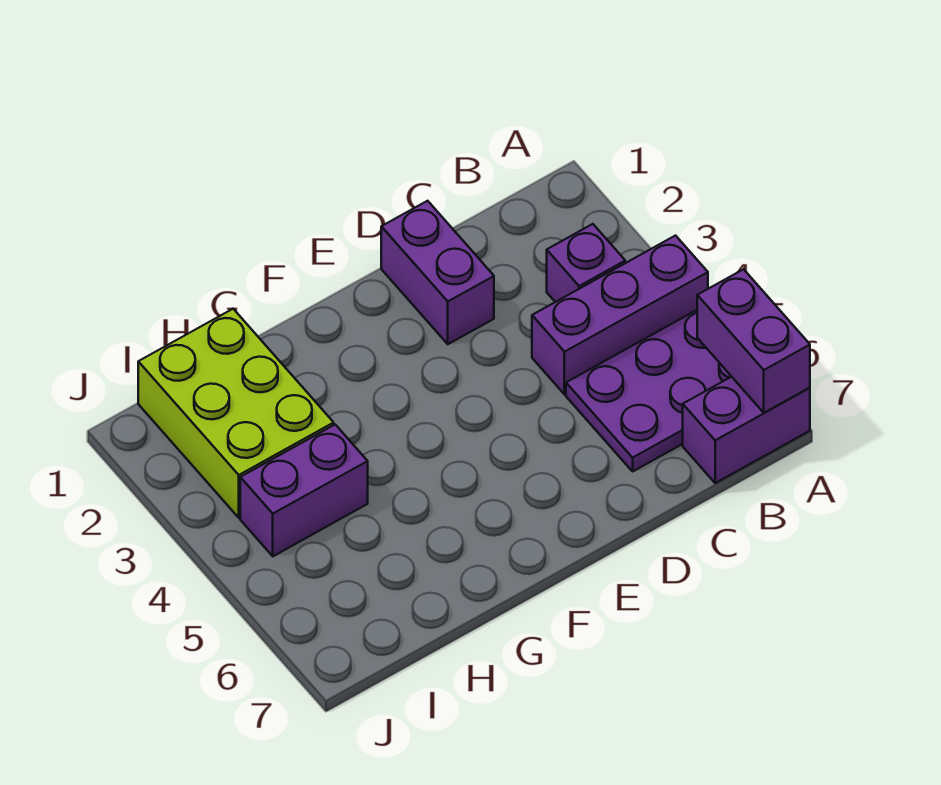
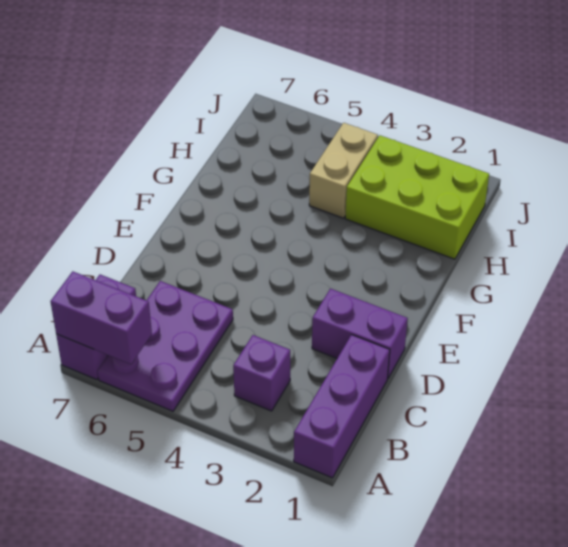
purple 1x3 brick [532,236,708,394] -> purple 1x3 brick moved to [294,335,390,478]
purple 1x2 brick [240,425,368,556] -> tan 1x2 brick [309,123,378,218]

